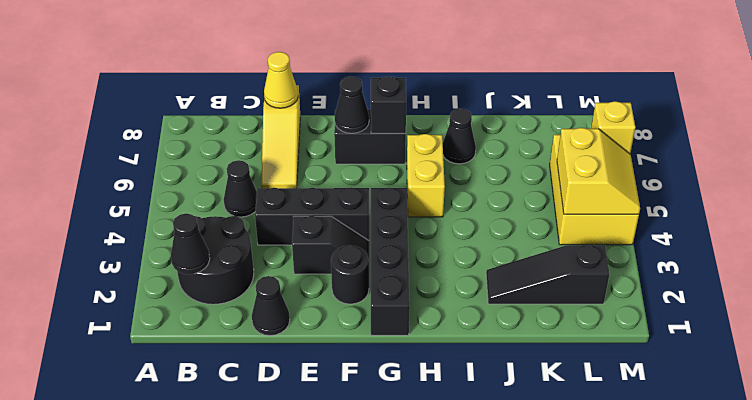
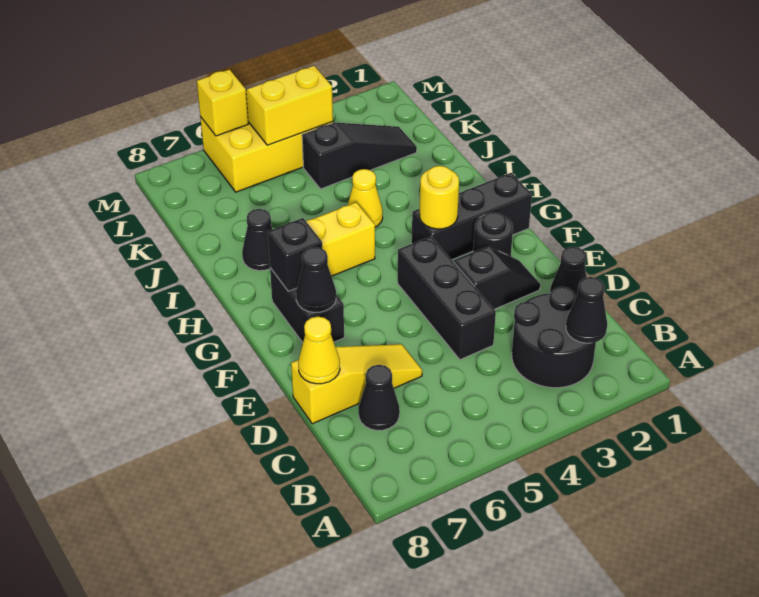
black 1x1 cone [224,160,257,217] -> black 1x1 cone moved to [359,365,400,430]
black 1x2 slope [292,216,369,274] -> black 1x2 slope turned to [454,247,540,309]
black 1x4 brick [371,188,410,335] -> black 1x3 brick [412,173,532,260]
none -> yellow 1x1 round brick [419,166,459,229]
none -> yellow 1x1 cone [348,169,383,227]
black 1x3 slope [486,245,609,304] -> black 1x3 slope turned to [302,123,417,189]

